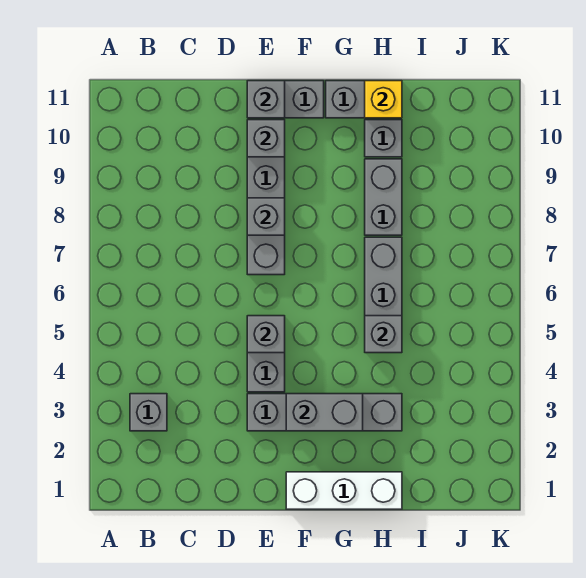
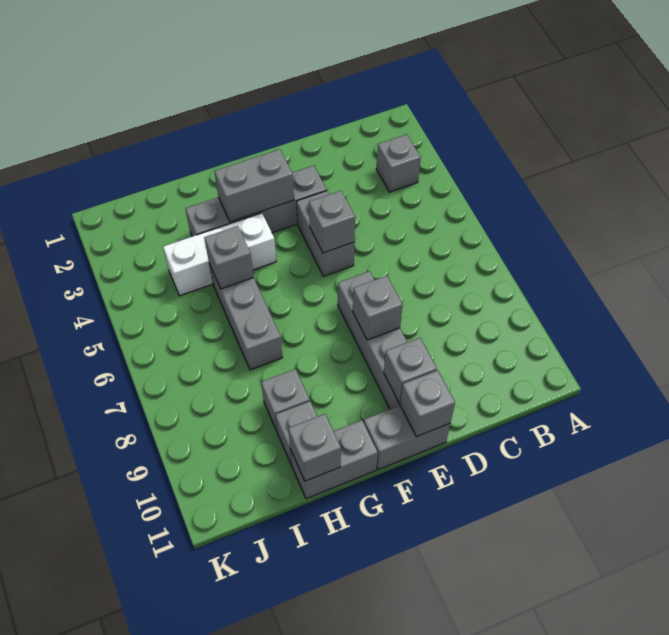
white 1x3 brick [286,472,402,509] -> white 1x3 brick moved to [163,213,276,296]
grey 1x2 brick [365,159,402,235] -> grey 1x1 brick [261,369,310,431]
yellow 1x1 brick [365,81,402,118] -> grey 1x1 brick [288,414,341,481]

